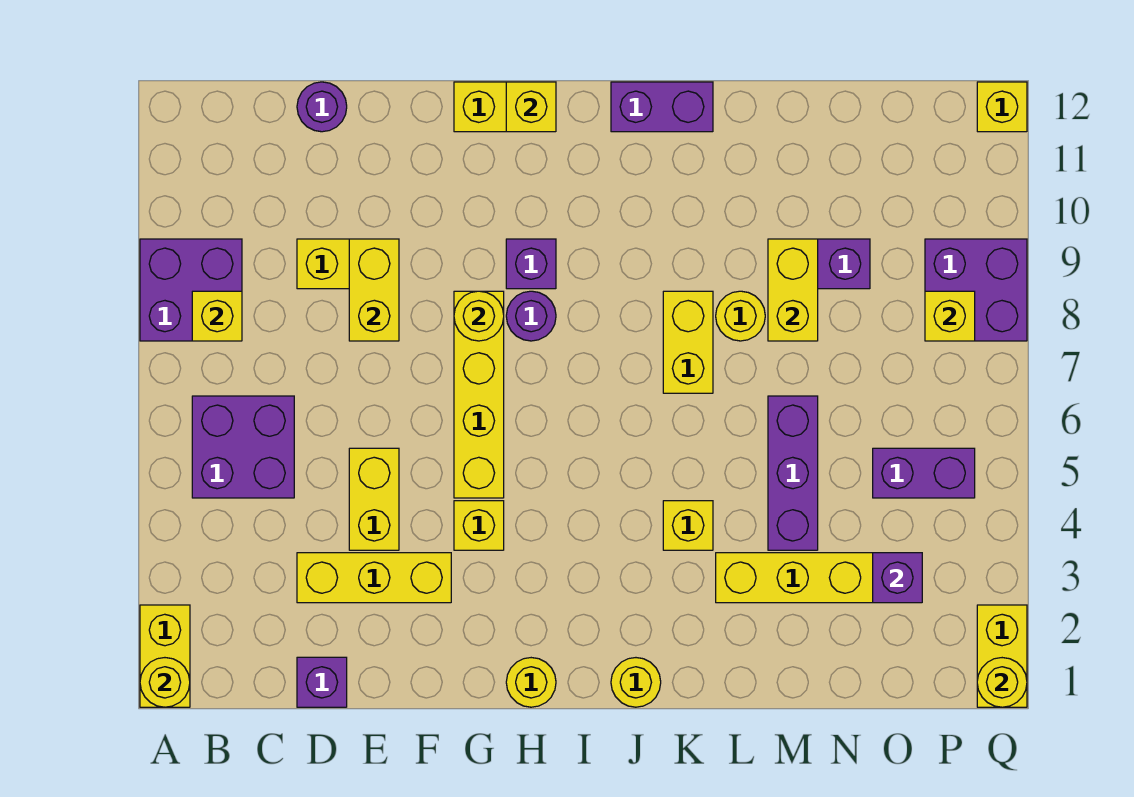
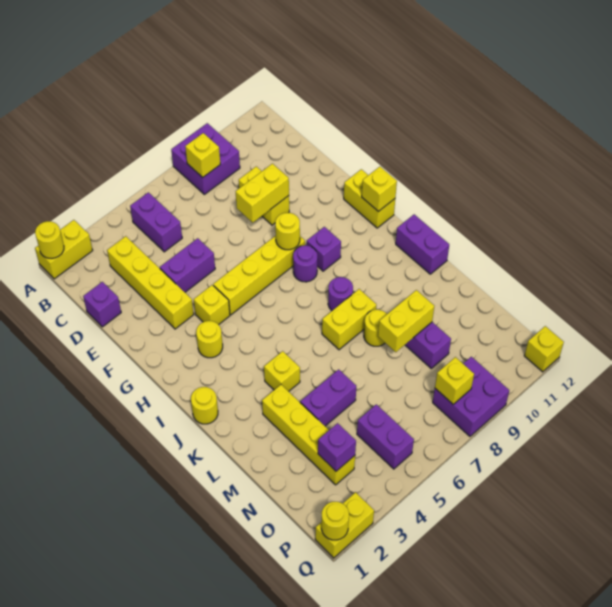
purple 2x2 brick [192,396,294,498] -> purple 1x2 brick [130,192,182,252]
yellow 1x3 brick [297,553,451,603] -> yellow 1x4 brick [107,236,194,329]
purple 1x1 round brick [297,82,347,132] -> purple 1x1 round brick moved to [328,277,353,311]
yellow 1x2 brick [349,448,399,550] -> purple 1x2 brick [160,238,215,292]
yellow 1x1 round brick [506,658,556,707] -> yellow 1x1 round brick moved to [196,321,223,358]
purple 1x3 brick [768,396,818,550] -> purple 1x2 brick [300,369,356,426]

